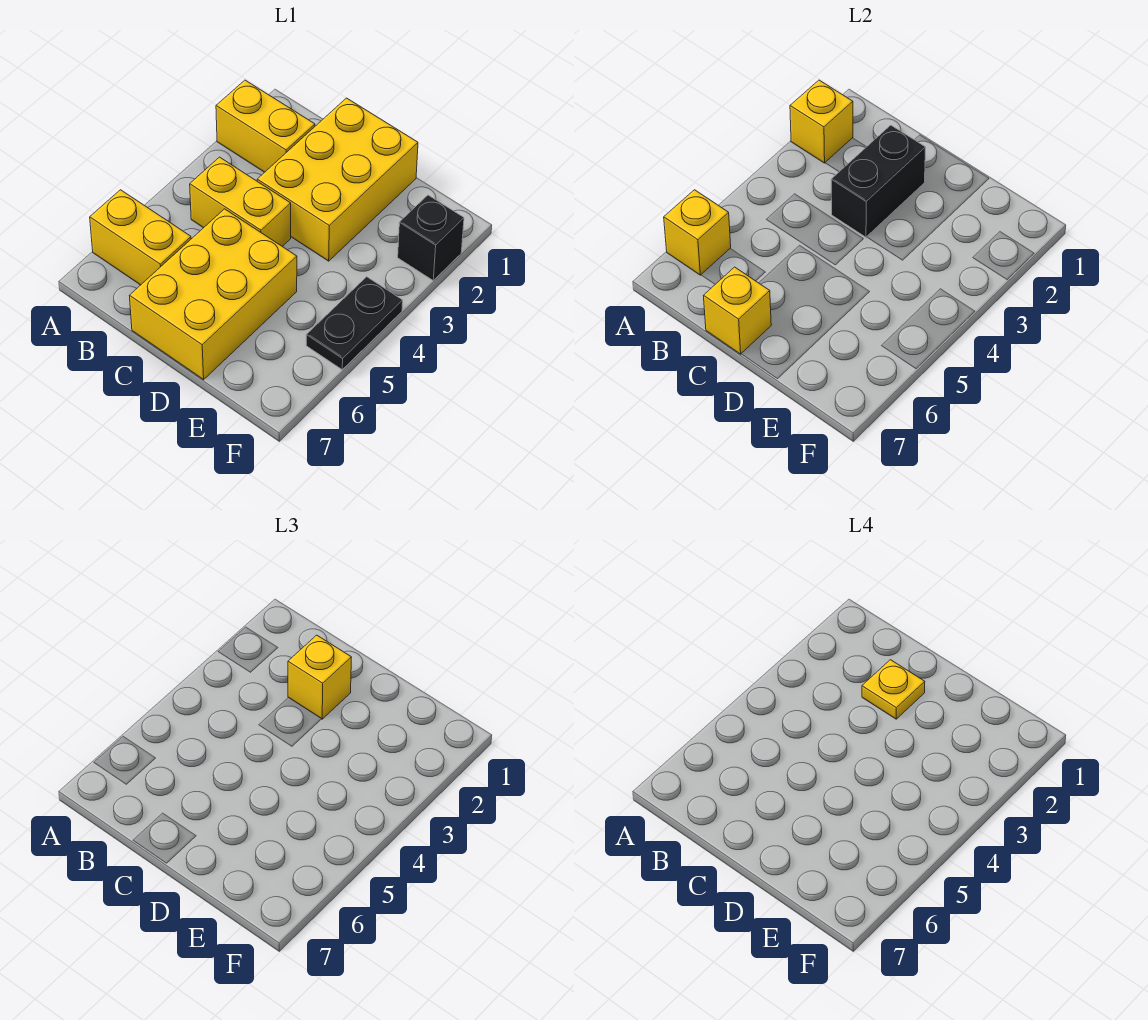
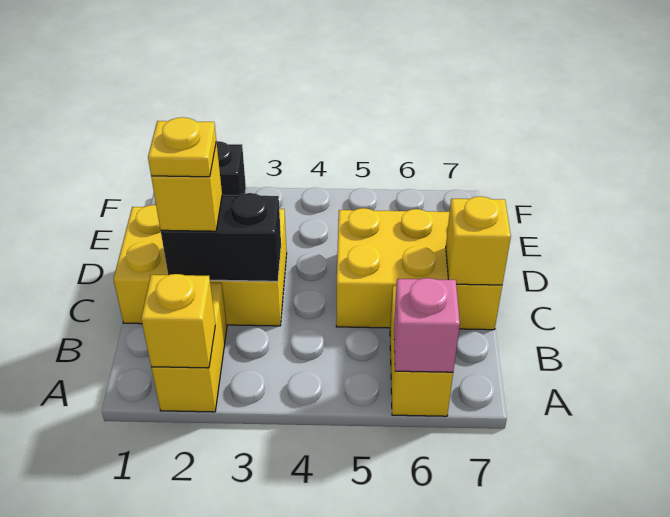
yellow 1x1 brick [664,190,731,275] -> pink 1x1 brick [394,278,460,372]
yellow 1x2 brick [190,157,291,246] -> none
black 1x2 plate [306,277,403,369] -> none

